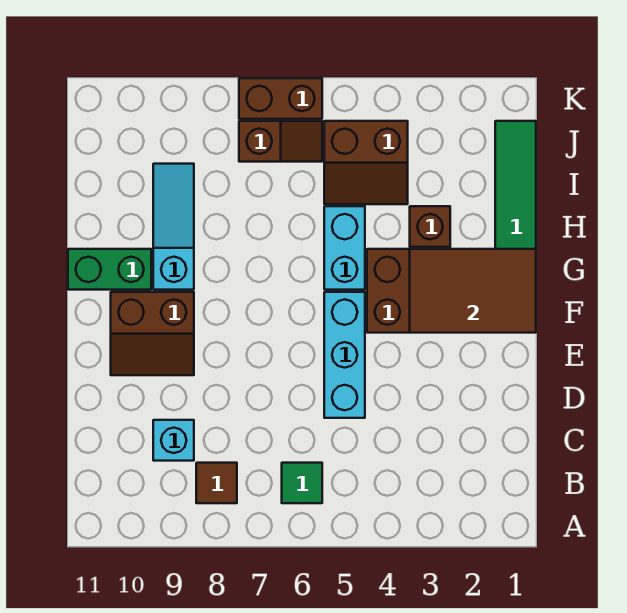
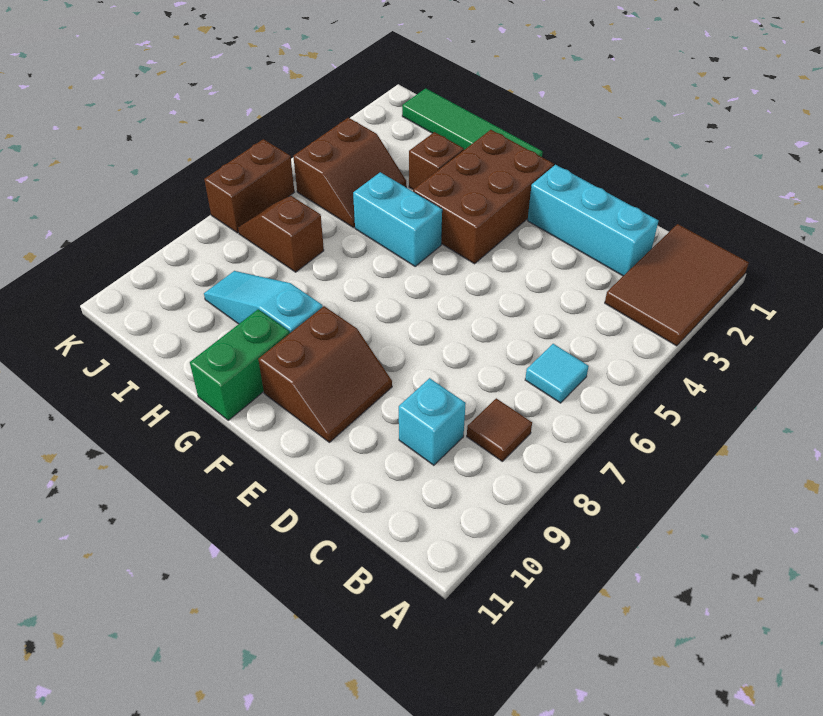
green 1x1 tile [282,463,322,503] -> cyan 1x1 tile [525,344,589,403]
cyan 1x3 brick [324,292,365,418] -> cyan 1x3 brick moved to [528,165,658,276]
brown 2x3 tile [410,249,536,333] -> brown 2x3 tile moved to [605,224,749,346]
brown 1x2 slope [239,121,322,162] -> brown 1x2 slope turned to [238,196,324,272]

